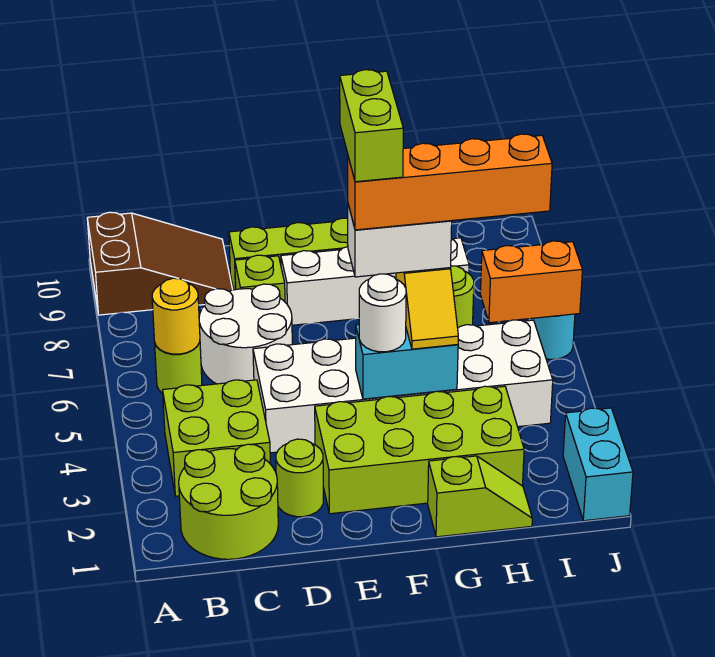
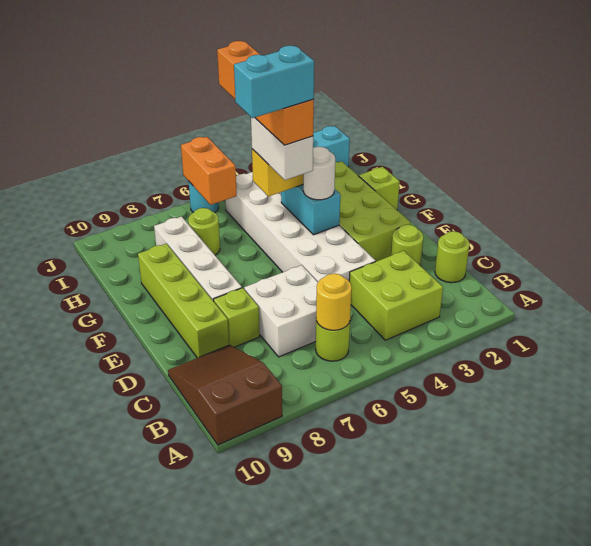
lime 2x2 round brick [179,444,278,559] -> lime 1x1 round brick [435,231,470,283]
white 2x2 round brick [199,284,292,384] -> white 2x2 brick [244,265,318,357]
lime 1x2 brick [340,70,403,182] -> cyan 1x2 brick [234,46,314,118]

